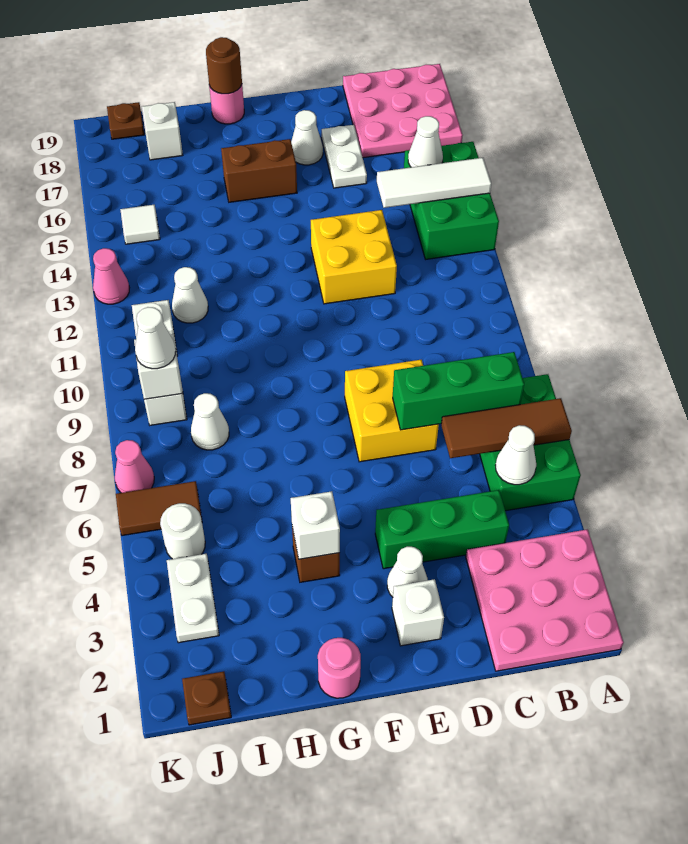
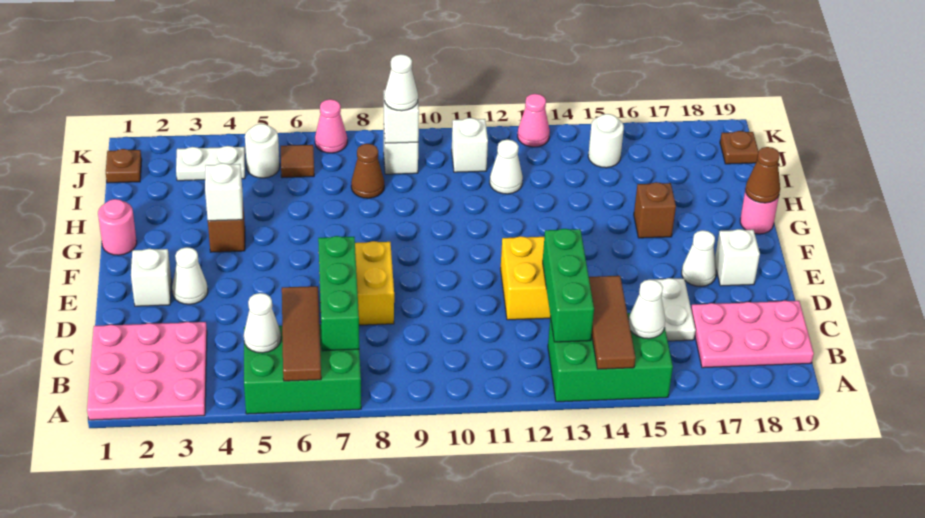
white 1x3 tile [377,158,491,208] -> brown 1x3 tile [589,276,636,369]
pink 3x3 plate [343,64,463,158] -> pink 2x3 plate [691,301,814,368]
green 1x3 brick [375,490,509,569] -> green 1x3 brick moved to [543,229,594,342]
white 1x2 plate [322,125,367,188] -> white 1x2 plate turned to [654,278,696,341]
brown 1x2 brick [221,139,297,202] -> brown 1x1 brick [634,182,676,238]
brown 1x1 round brick [206,37,242,94] -> brown 1x1 cone [746,147,780,203]
white 1x1 cone [191,393,229,450] -> brown 1x1 cone [351,144,384,198]
white 1x1 brick [142,102,183,160] -> white 1x1 brick moved to [715,229,760,286]
brown 1x2 tile [116,481,202,536] -> brown 1x1 tile [281,145,314,178]
white 1x1 tile [120,205,160,244] -> white 1x1 round brick [588,114,624,168]

